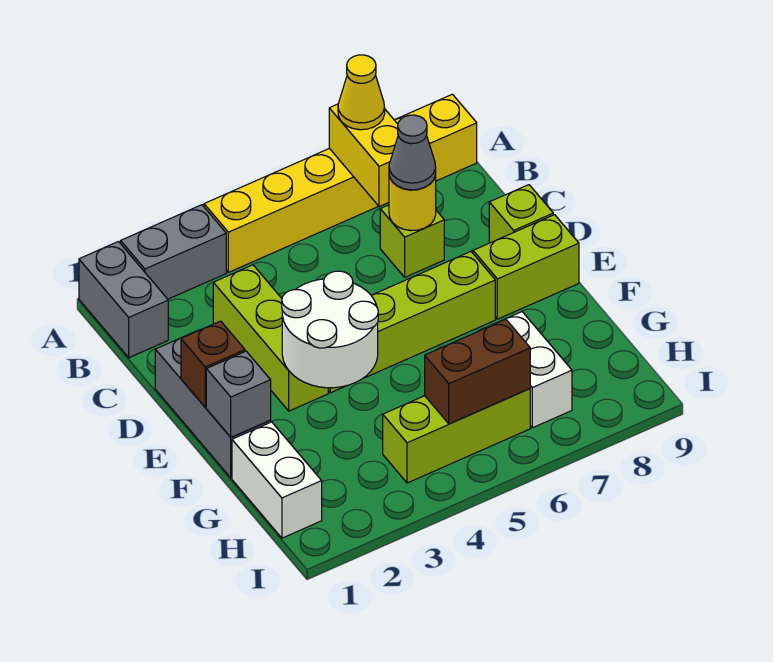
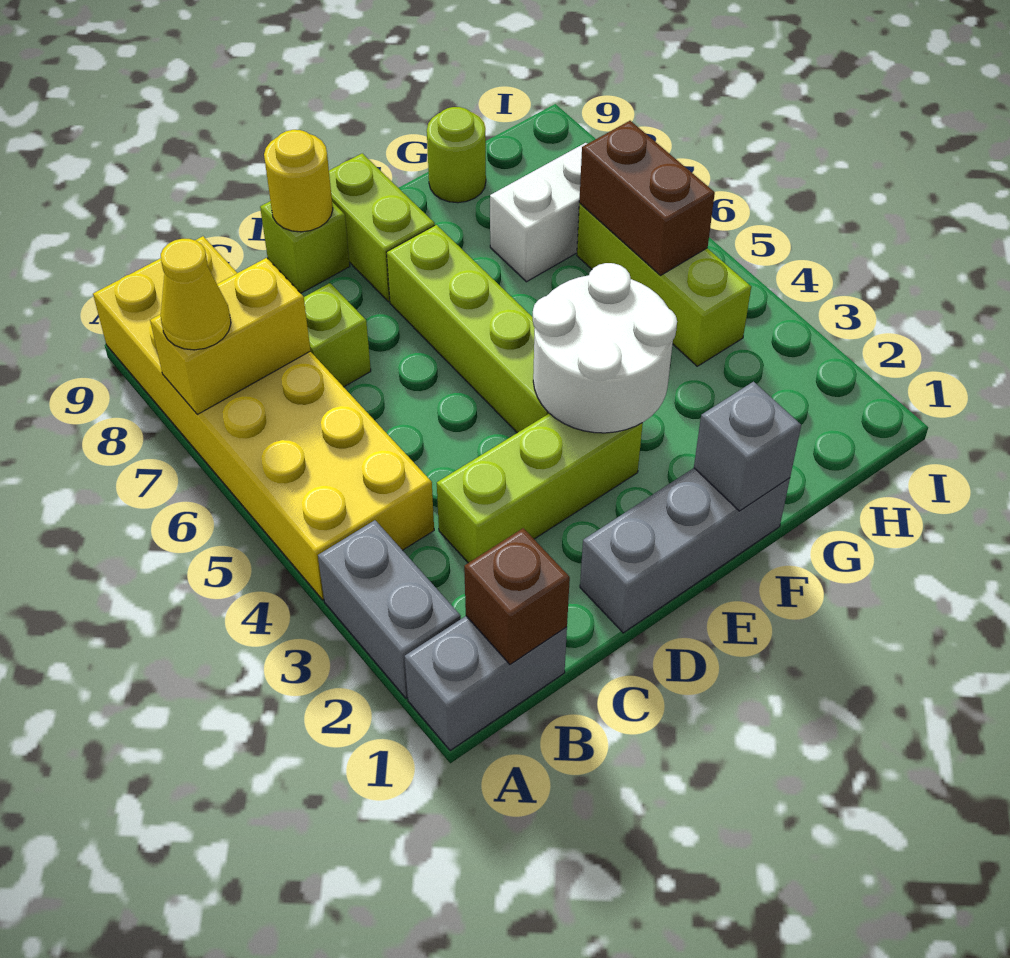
yellow 1x6 brick [204,94,477,272] -> yellow 2x6 brick [93,236,434,600]
yellow 1x1 round brick [389,175,436,231] -> yellow 1x1 round brick moved to [264,130,333,232]
grey 1x1 cone [389,115,436,190] -> none
brown 1x1 brick [181,321,245,407] -> brown 1x1 brick moved to [464,528,570,664]
white 1x2 brick [232,422,322,538] -> none
none -> lime 1x1 round brick [427,107,486,203]

